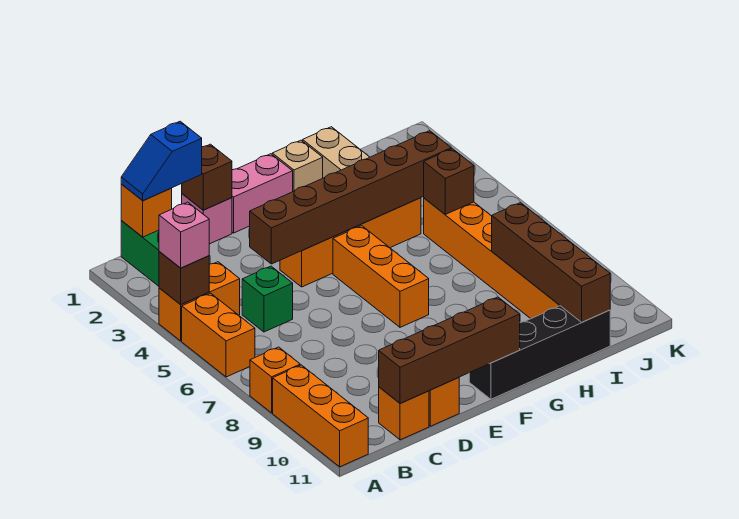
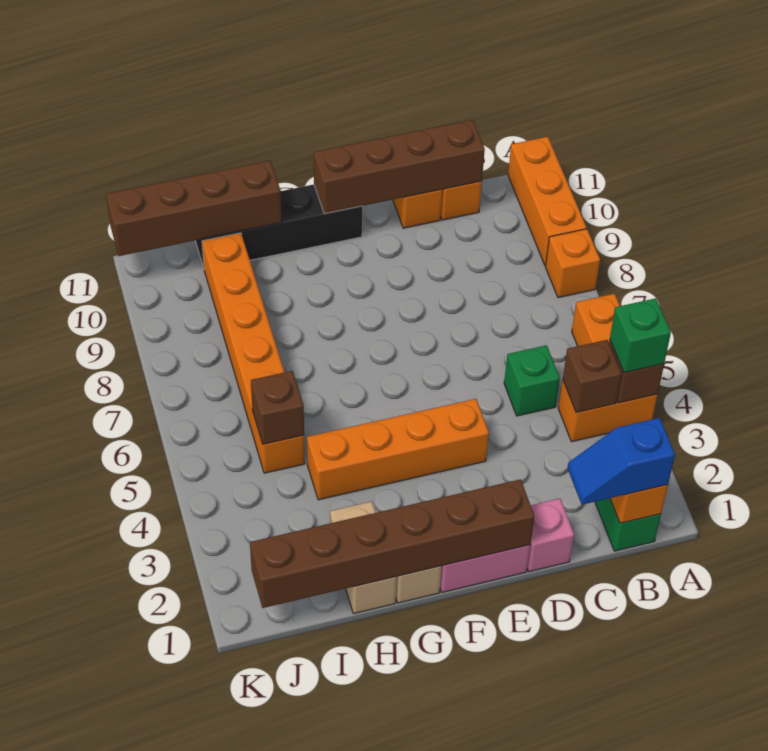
pink 1x1 brick [159,202,209,268] -> green 1x1 brick [610,298,671,373]
blue 1x2 slope [121,121,202,201] -> blue 1x2 slope turned to [567,418,675,505]
brown 1x1 brick [182,144,232,210] -> brown 1x1 brick moved to [563,340,622,413]
brown 1x6 brick [250,131,451,264] -> brown 1x6 brick moved to [250,479,534,608]
orange 1x3 brick [333,226,429,327] -> none
brown 1x4 brick [492,203,610,322] -> brown 1x4 brick turned to [106,161,282,256]

